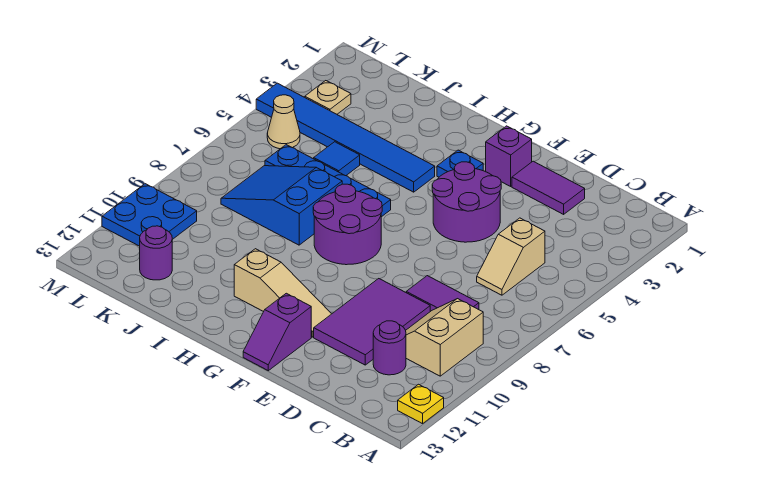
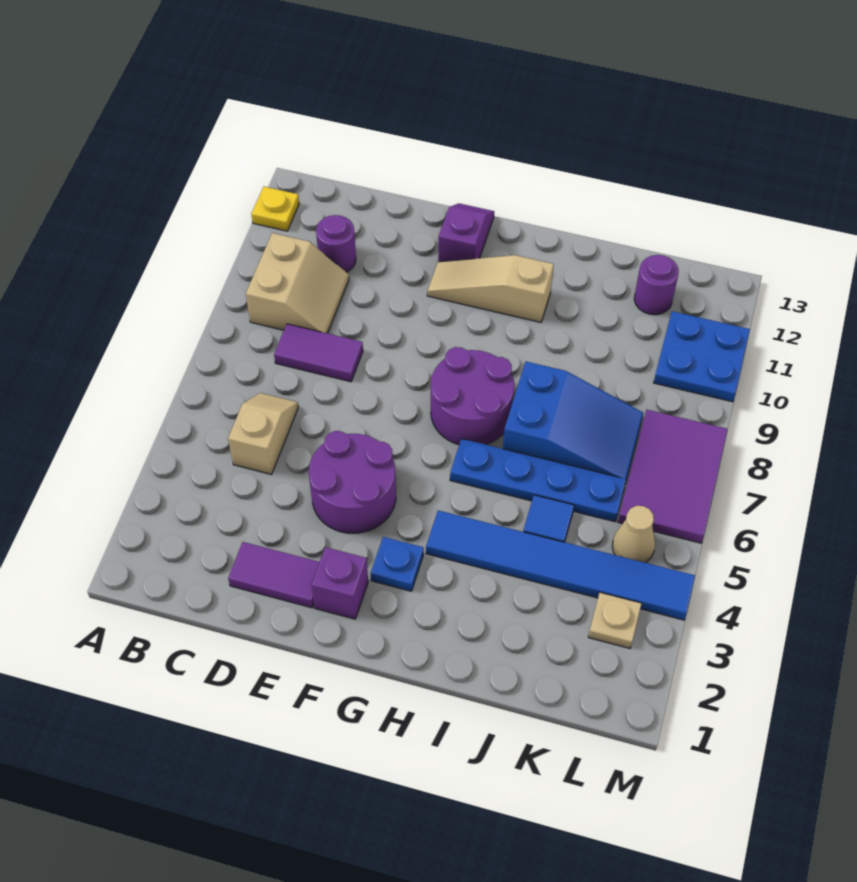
purple 2x3 tile [314,279,430,365] -> purple 2x3 tile moved to [618,410,728,543]

